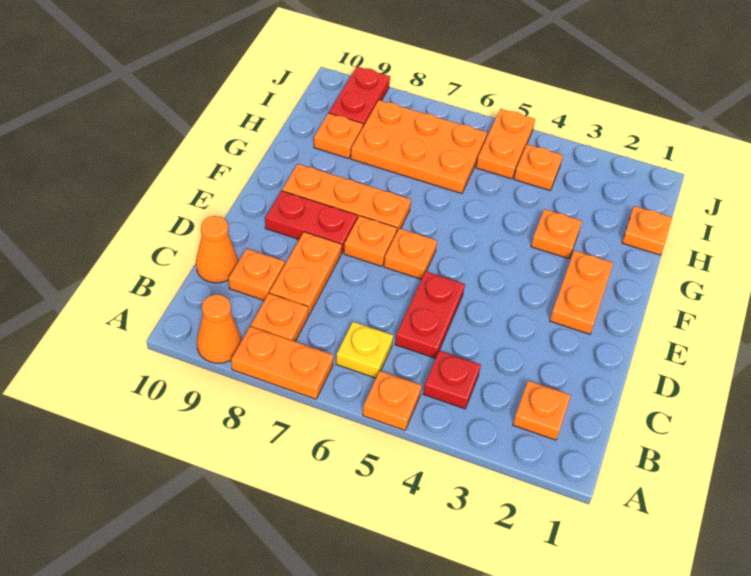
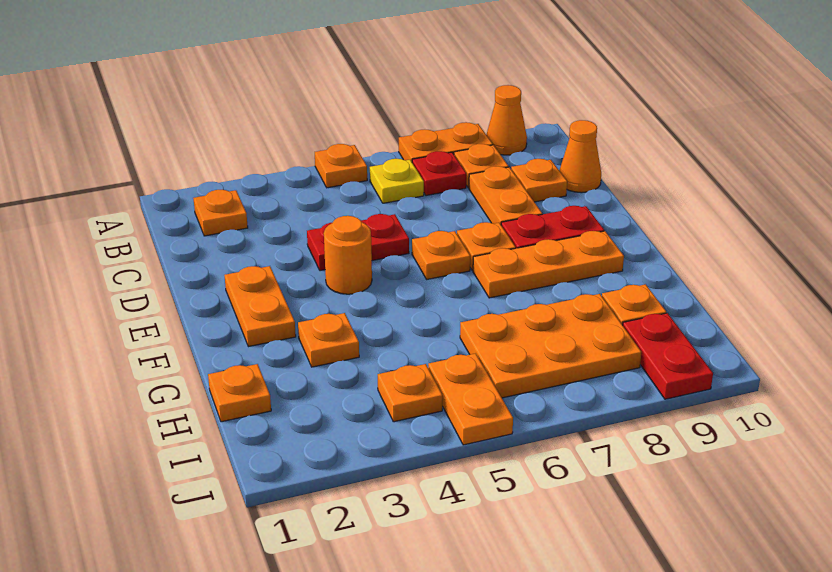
red 1x1 plate [423,351,481,409] -> red 1x1 plate moved to [412,151,466,196]
red 1x2 plate [395,271,465,359] -> red 1x2 plate turned to [307,214,409,271]
none -> orange 1x1 round brick [324,216,372,294]

